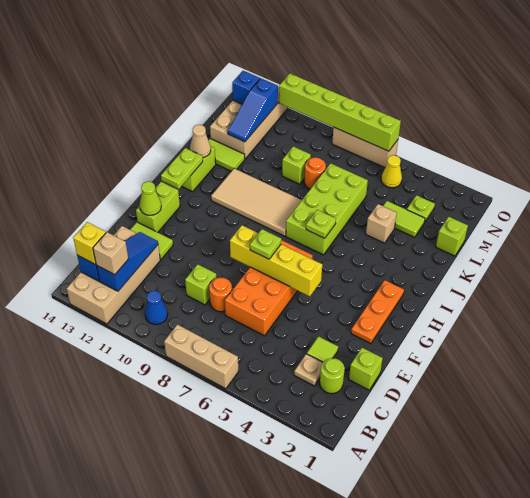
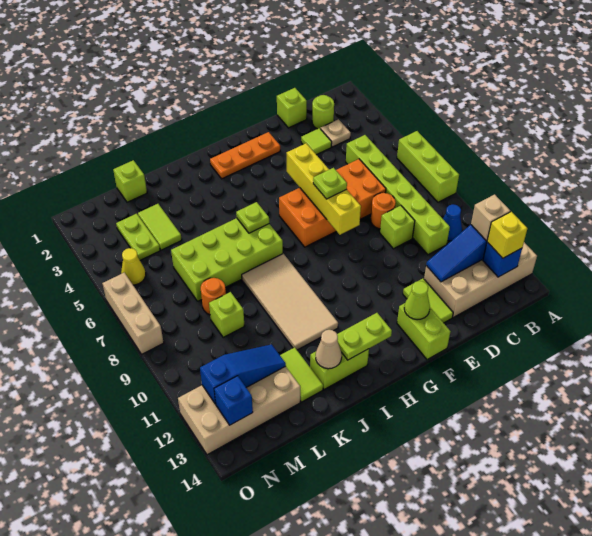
tan 1x3 brick [164,325,238,389] -> lime 1x3 brick [397,131,459,202]
lime 1x2 brick [136,182,180,232] -> lime 1x2 brick turned to [397,303,451,360]
tan 1x1 brick [366,204,397,243] -> none
lime 1x1 plate [407,195,435,222] -> lime 1x2 plate [116,214,160,260]
lime 1x6 brick [279,74,401,151] -> lime 1x6 brick moved to [346,135,450,255]

